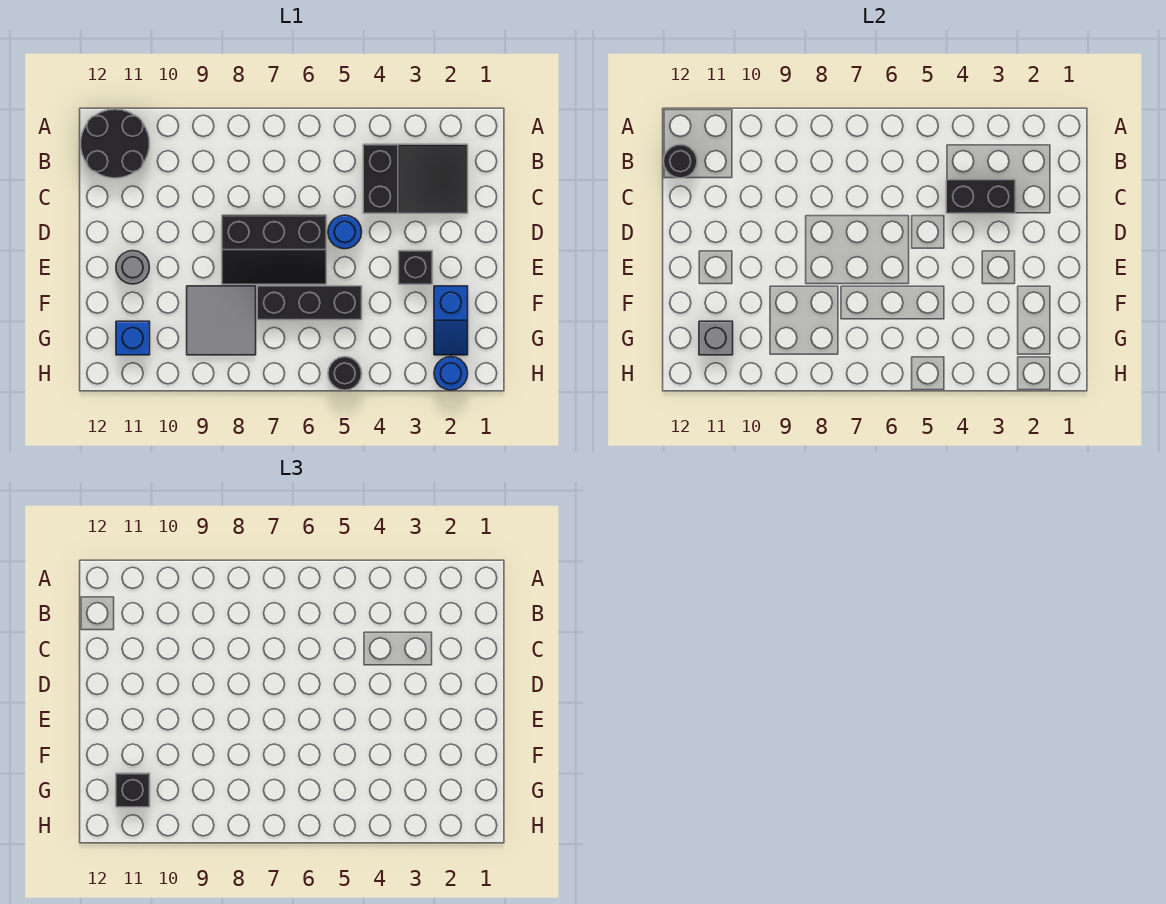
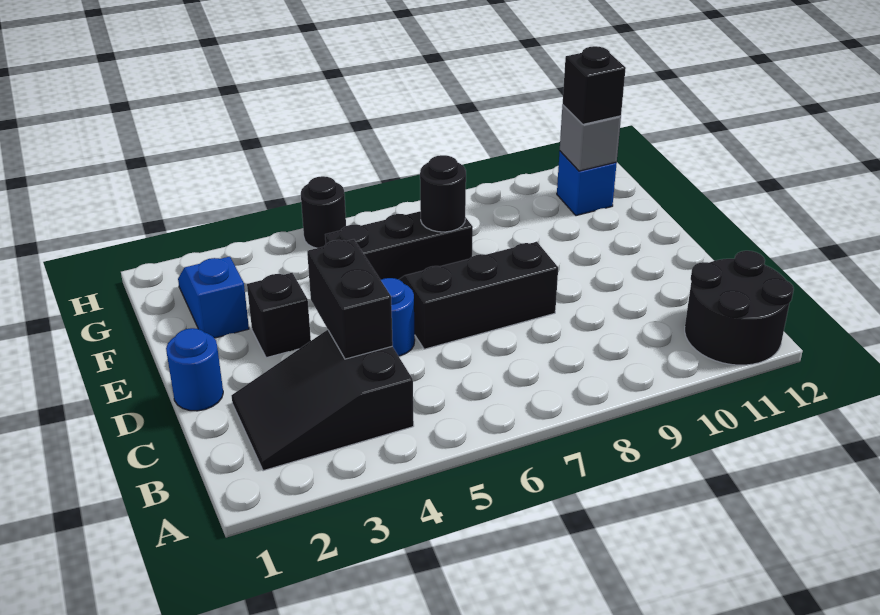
black 1x1 round brick [664,144,697,178] -> black 1x1 round brick moved to [420,155,466,232]
black 1x2 brick [946,180,1015,213] -> black 1x2 brick turned to [307,239,393,359]
grey 1x1 round brick [116,251,149,284] -> none
grey 2x2 tile [187,286,256,355] -> none
blue 1x1 round brick [434,357,468,390] -> blue 1x1 round brick moved to [166,328,223,411]

